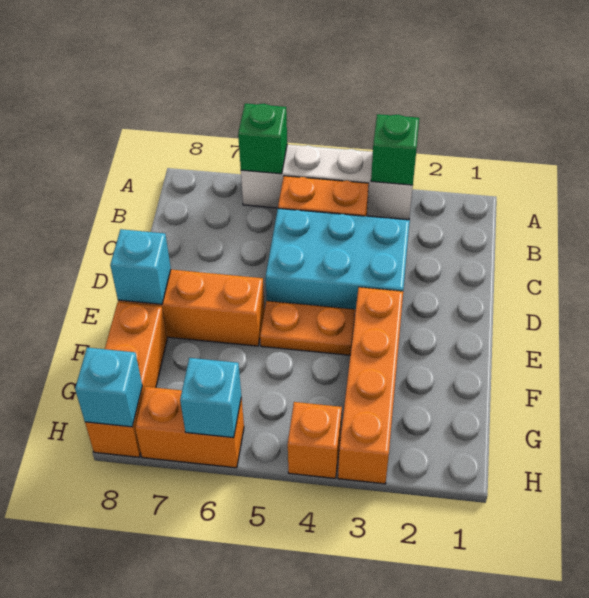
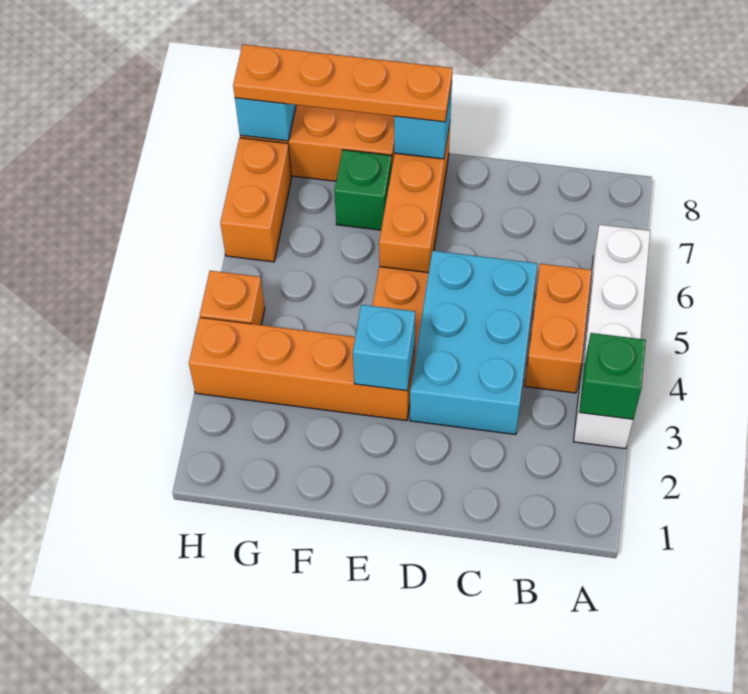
green 1x1 brick [238,103,287,174] -> green 1x1 brick moved to [334,150,392,230]
none -> orange 1x4 plate [233,44,452,122]
cyan 1x1 brick [180,358,241,438] -> cyan 1x1 brick moved to [353,305,415,391]

